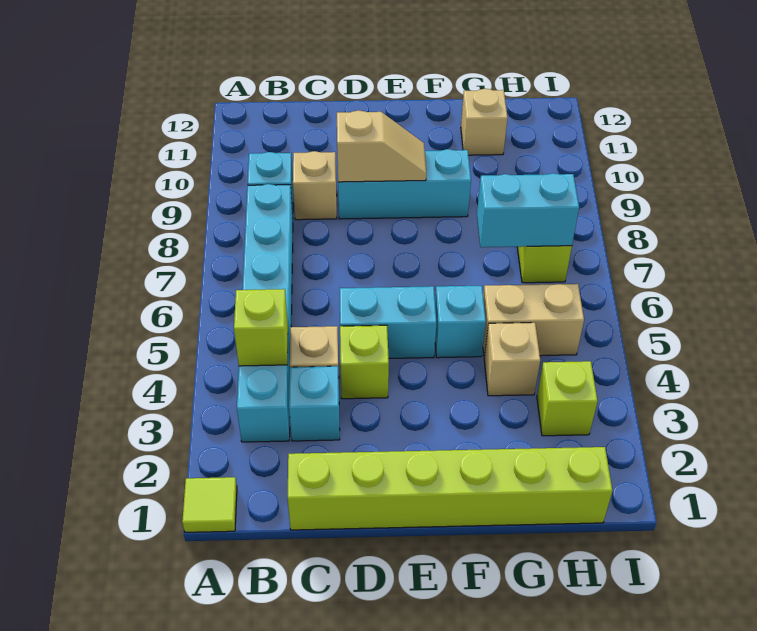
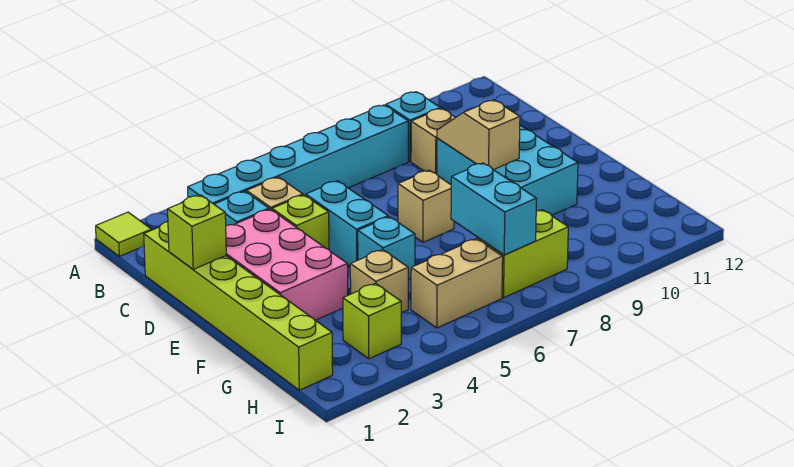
lime 1x1 brick [234,289,288,366] -> lime 1x1 brick moved to [168,195,226,269]
none -> pink 2x3 brick [226,209,348,320]
cyan 1x3 brick [338,149,471,219] -> cyan 2x3 brick [437,125,578,215]
tan 1x2 slope [337,110,426,182] -> tan 1x2 slope turned to [437,100,520,170]
tan 1x2 brick [483,284,584,356] -> tan 1x2 brick turned to [411,239,503,328]
tan 1x1 brick [461,89,508,155] -> tan 1x1 brick moved to [398,170,454,242]

